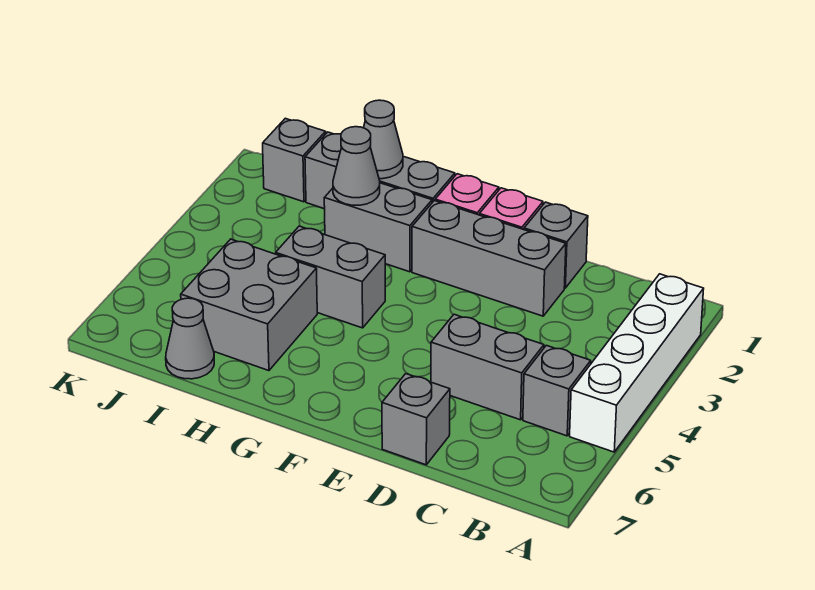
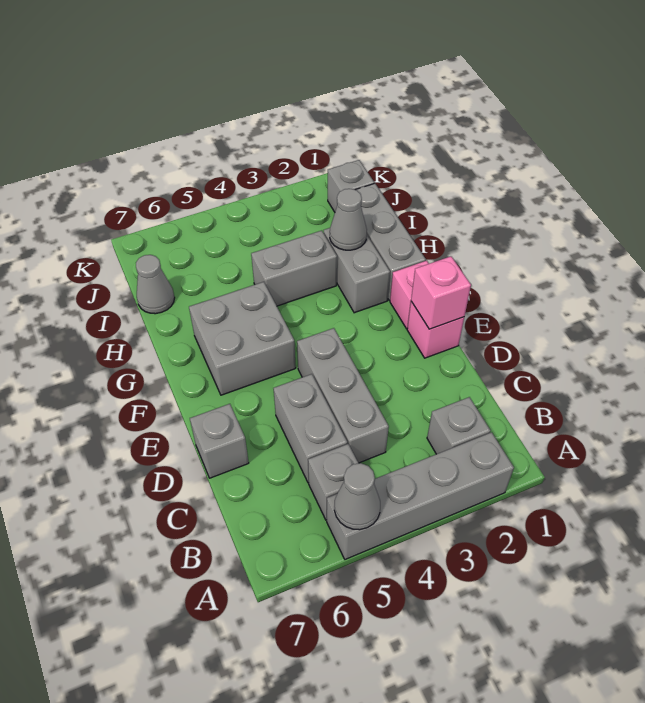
white 1x4 brick [570,274,704,452] -> grey 1x4 brick [327,432,514,559]
grey 1x1 brick [524,202,588,288] -> grey 1x1 brick moved to [427,397,491,454]
grey 1x3 brick [412,201,566,316] -> grey 1x3 brick moved to [297,328,389,463]
none -> pink 1x1 brick [411,256,471,329]
grey 1x2 brick [276,226,385,328] -> grey 1x2 brick turned to [251,231,337,306]
grey 1x1 cone [364,100,403,179] -> grey 1x1 cone moved to [334,463,380,530]
grey 2x2 brick [181,239,317,371] -> grey 2x2 brick moved to [189,282,296,395]

